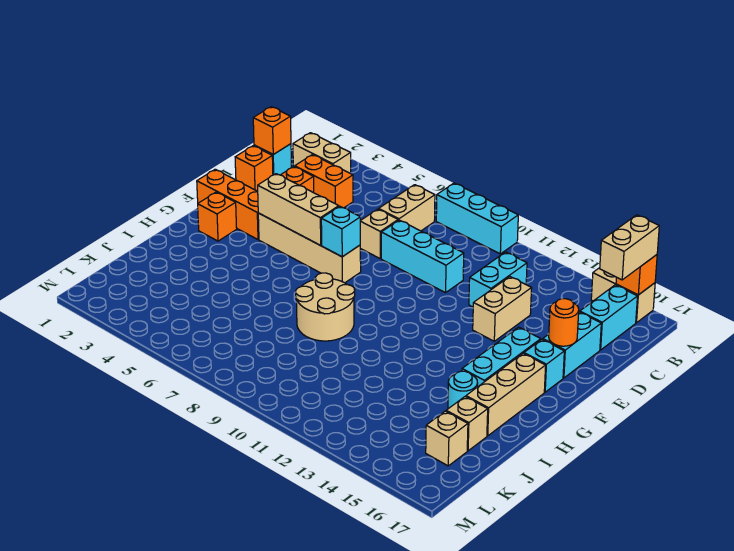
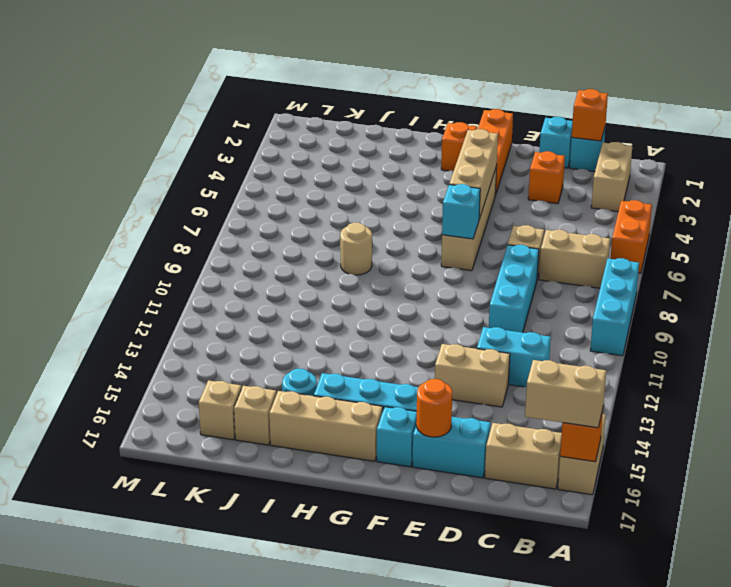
cyan 1x2 brick [580,285,637,350] -> tan 1x2 brick [485,423,562,489]
orange 1x2 brick [295,155,353,208] -> orange 1x2 brick moved to [610,200,652,273]
orange 1x1 brick [235,146,273,191] -> cyan 1x1 brick [539,117,573,168]
tan 2x2 round brick [296,273,355,341] -> tan 1x1 round brick [340,223,372,275]

